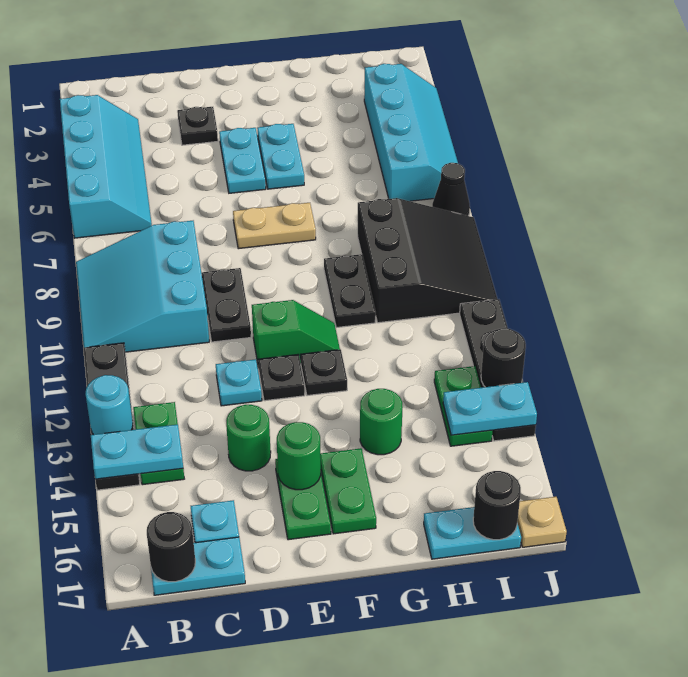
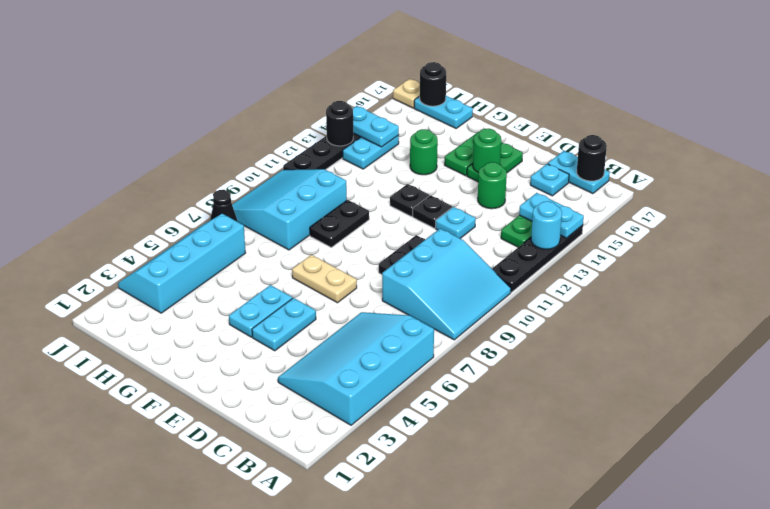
cyan 2x4 slope [60,95,152,238] -> cyan 3x4 slope [278,312,434,425]
black 1x1 plate [177,107,218,145] -> none
green 1x2 slope [252,300,340,368] -> none
black 3x3 slope [358,198,497,323] -> cyan 3x3 slope [232,169,347,250]
green 1x2 plate [434,366,492,446] -> cyan 1x2 plate [343,135,399,169]

